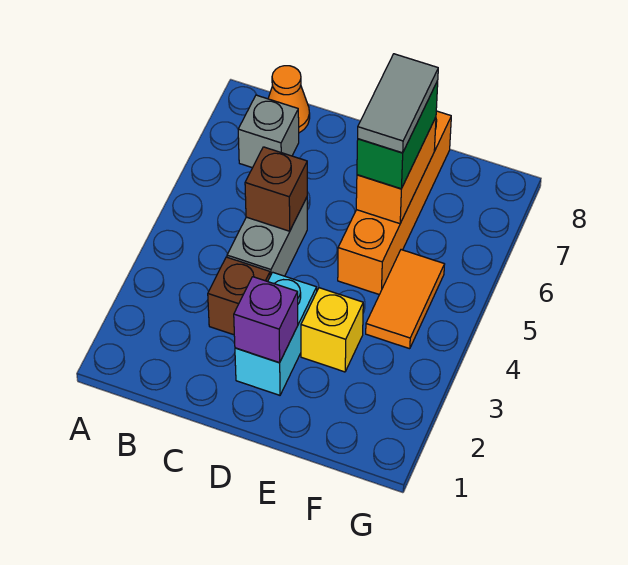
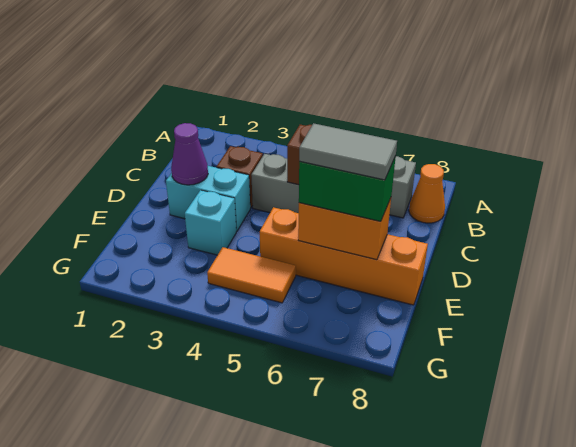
purple 1x1 brick [234,277,298,363] -> purple 1x1 cone [171,123,208,185]
yellow 1x1 brick [301,288,363,372] -> cyan 1x1 brick [185,190,236,255]

